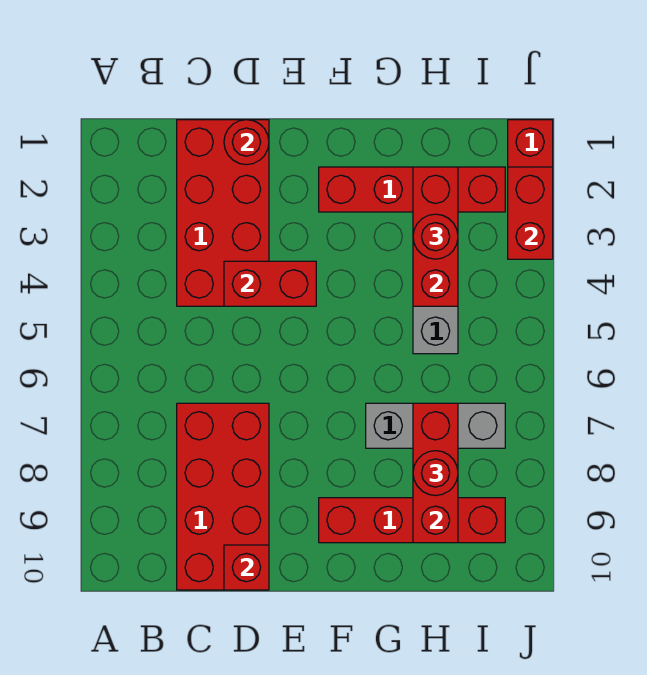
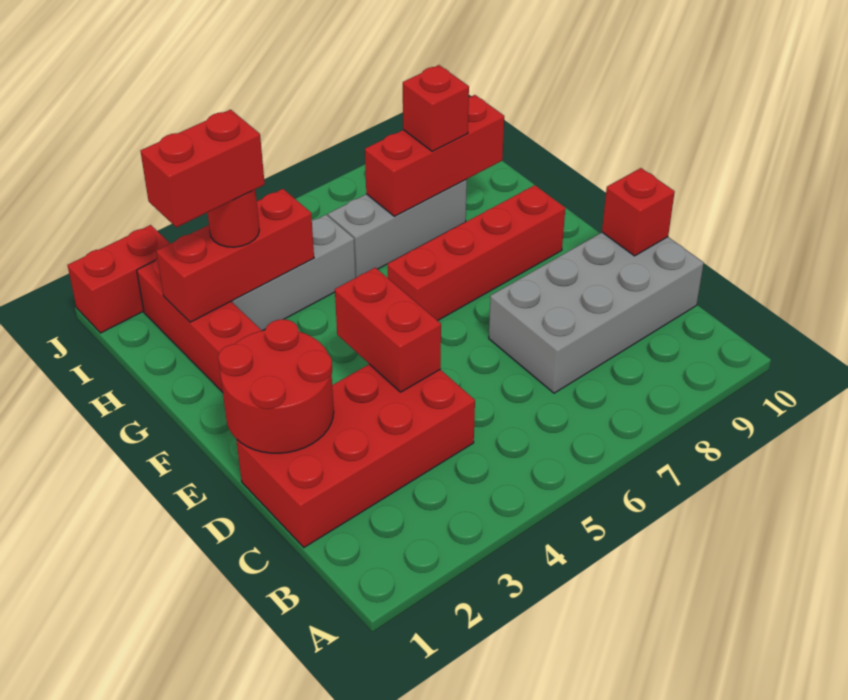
red 2x4 brick [177,403,269,590] -> grey 2x4 brick [489,232,704,393]
red 1x1 round brick [224,120,269,165] -> red 2x2 round brick [218,319,334,453]
red 1x4 brick [319,498,505,543] -> red 1x4 brick turned to [387,185,565,321]
grey 1x3 brick [366,403,505,448] -> grey 1x3 brick turned to [328,180,467,277]
red 1x1 round brick [413,451,458,496] -> red 1x1 brick [403,65,469,151]
red 1x2 brick [508,167,553,259] -> red 1x2 brick moved to [141,110,265,227]

